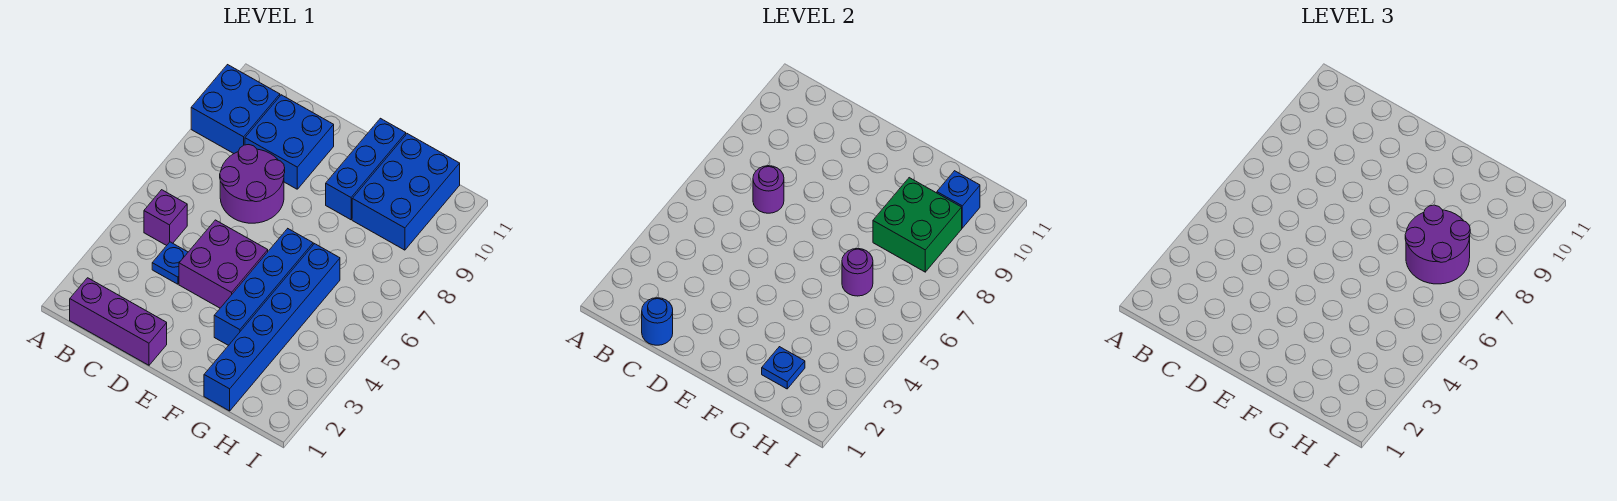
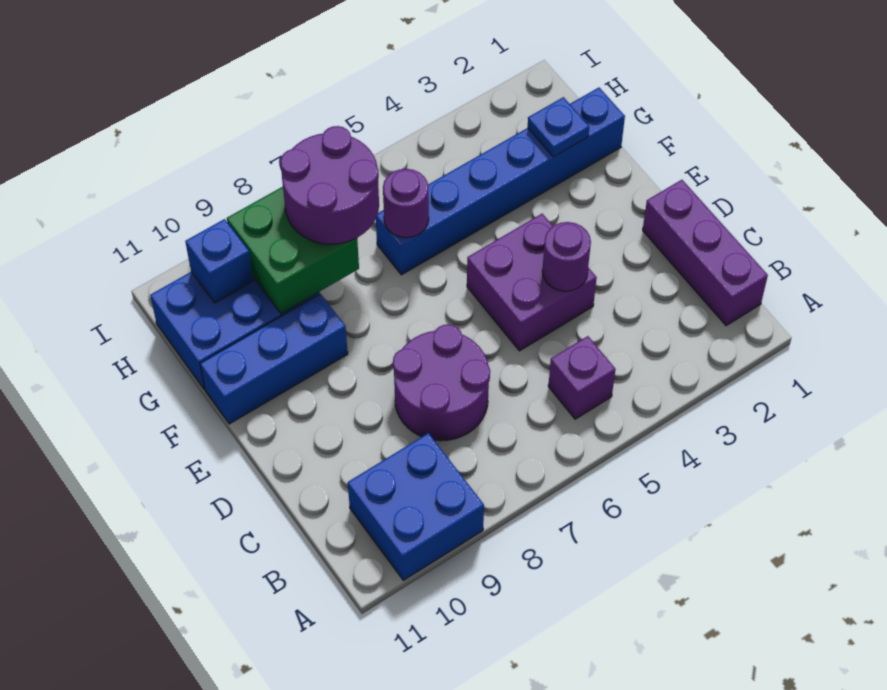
blue 1x1 round brick [642,298,673,345] -> none
blue 1x1 plate [152,242,188,284] -> none
purple 1x1 round brick [753,166,784,213] -> purple 1x1 round brick moved to [542,222,591,291]
blue 2x2 brick [245,95,334,189] -> none
blue 1x4 brick [214,229,313,346] -> none

